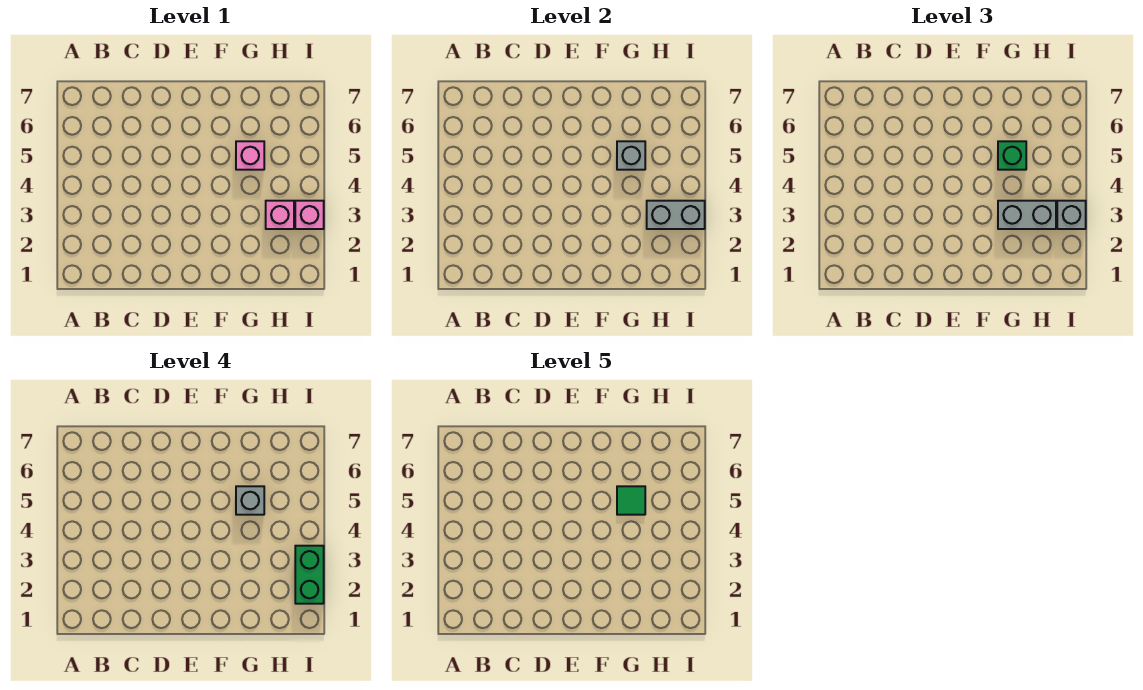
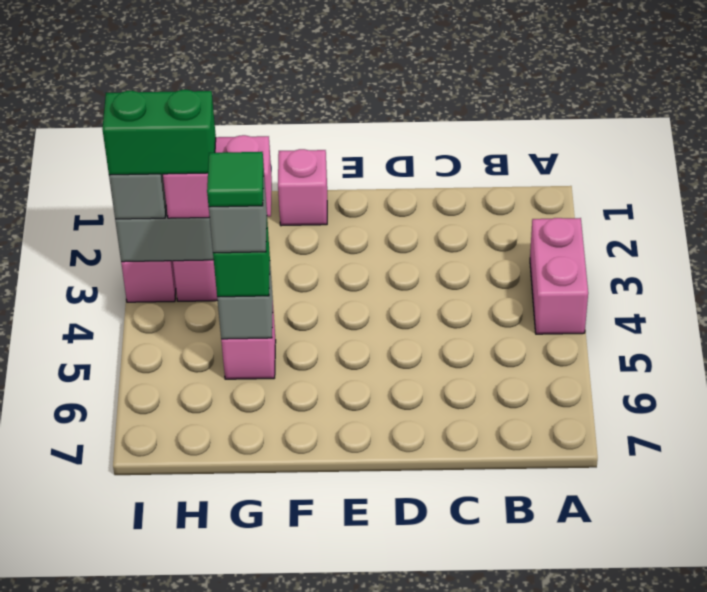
none -> pink 1x2 brick [530,218,588,334]
none -> pink 1x1 brick [278,149,327,226]
grey 1x2 brick [998,201,1056,229] -> pink 1x2 brick [163,135,272,218]
green 1x2 brick [295,546,324,604] -> green 1x2 brick turned to [102,90,216,175]

